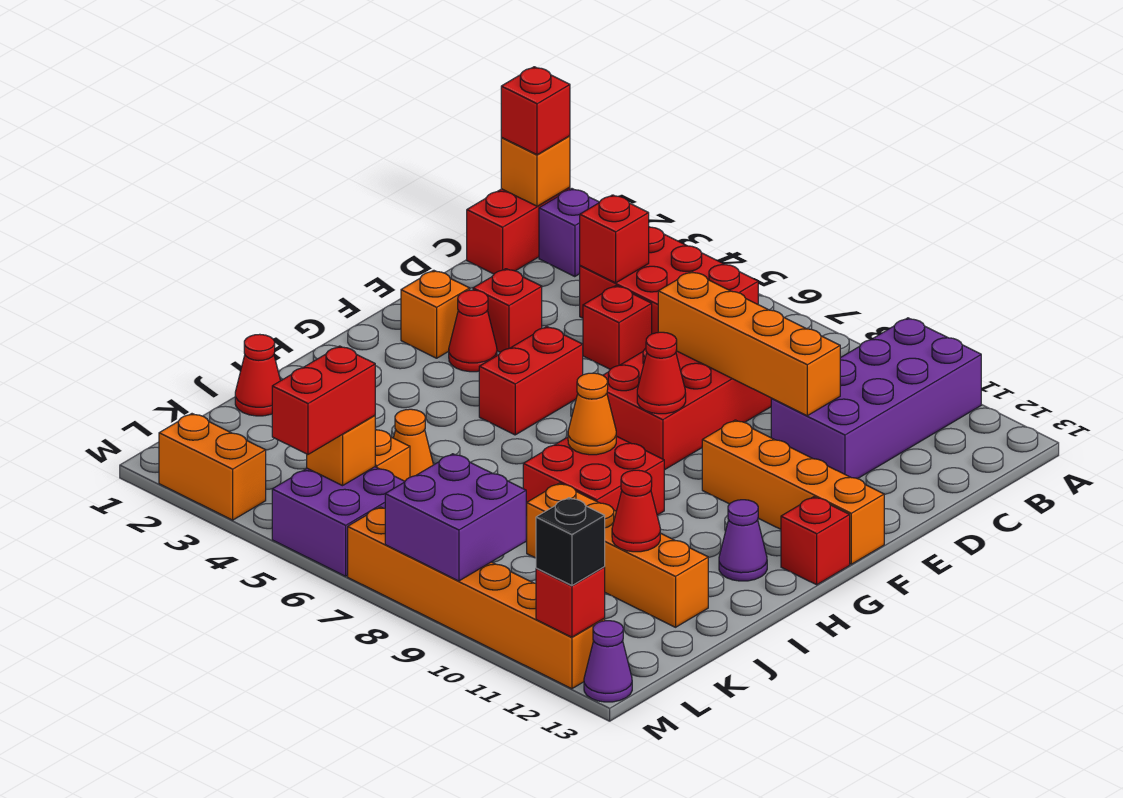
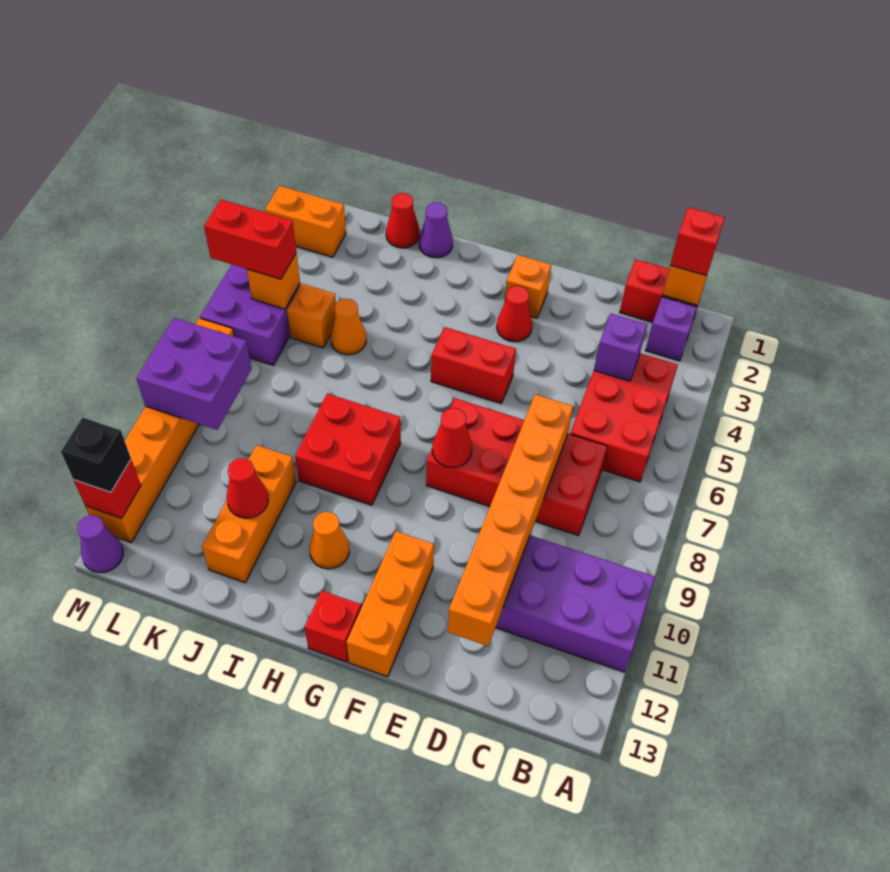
red 1x1 brick [580,195,649,283] -> purple 1x1 brick [594,314,647,381]
red 1x1 brick [583,286,652,369] -> none
orange 1x4 brick [658,272,840,416] -> orange 1x6 brick [448,394,573,646]
red 1x1 brick [473,269,542,352] -> none
orange 1x4 brick [702,420,884,564] -> orange 1x3 brick [346,531,434,677]
orange 1x1 cone [568,373,616,455] -> orange 1x1 cone moved to [309,512,350,569]
purple 1x1 cone [719,500,767,581] -> purple 1x1 cone moved to [419,203,453,258]
orange 1x4 brick [526,483,708,627] -> orange 1x3 brick [202,445,296,583]
orange 1x2 brick [159,414,266,520] -> orange 1x2 brick turned to [265,186,346,257]

